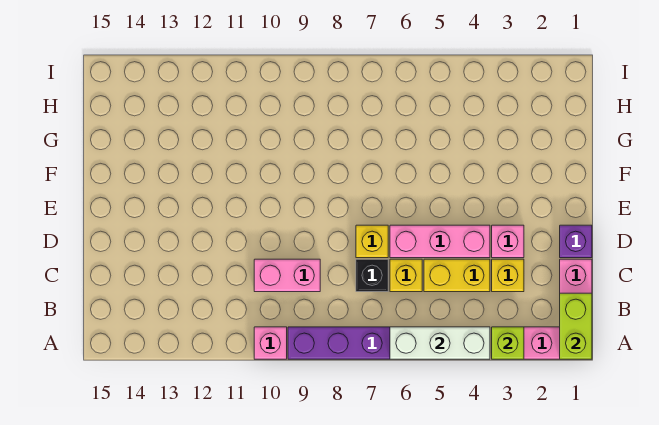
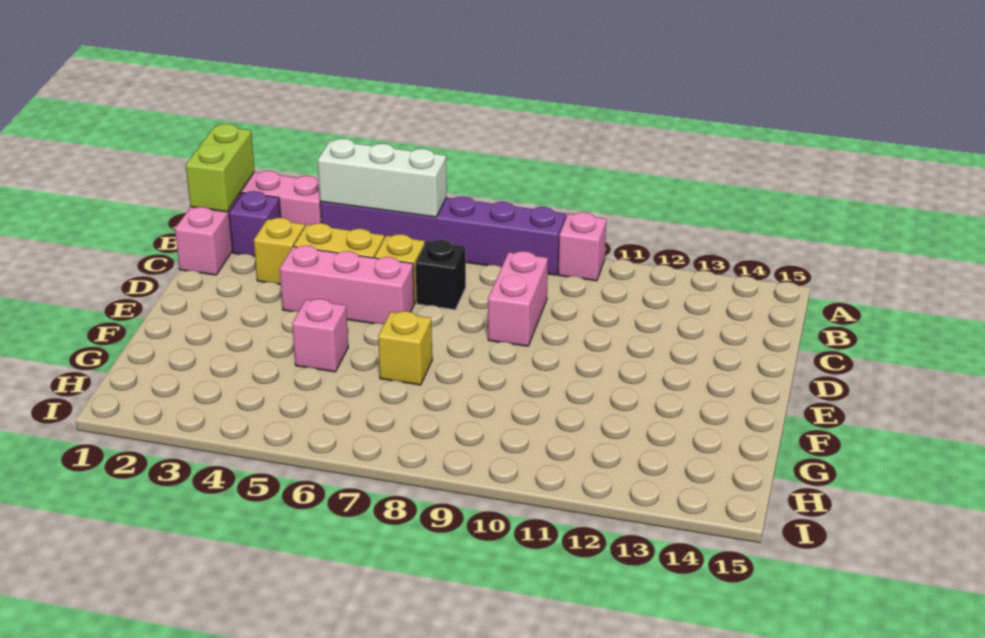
lime 1x1 brick [492,327,524,359] -> none
pink 1x2 brick [254,259,320,292] -> pink 1x2 brick turned to [488,251,548,346]
purple 1x1 brick [560,225,592,258] -> purple 1x1 brick moved to [229,191,281,256]
pink 1x1 brick [492,225,524,258] -> pink 1x1 brick moved to [292,299,348,372]
yellow 1x1 brick [356,225,388,258] -> yellow 1x1 brick moved to [378,311,432,385]

